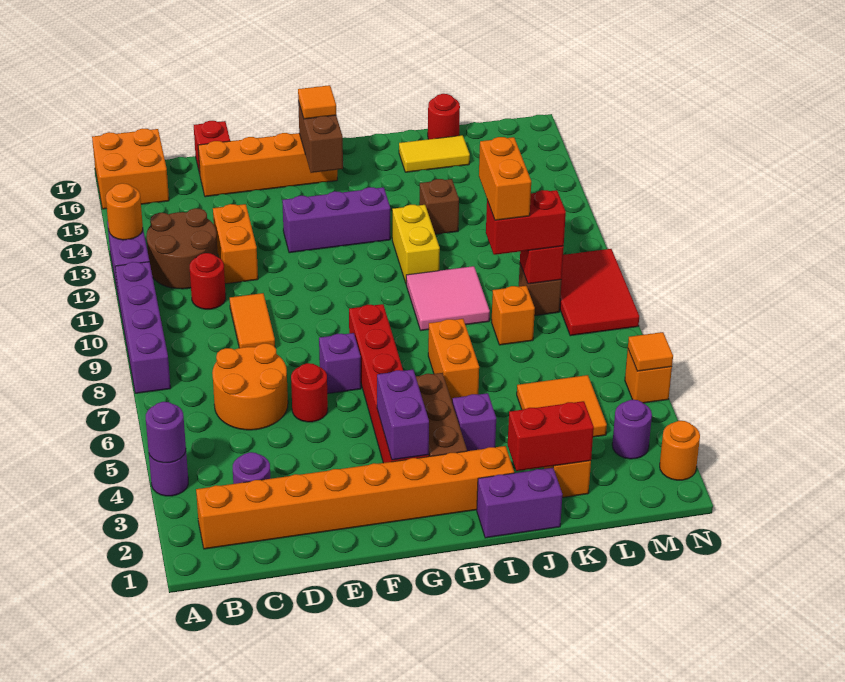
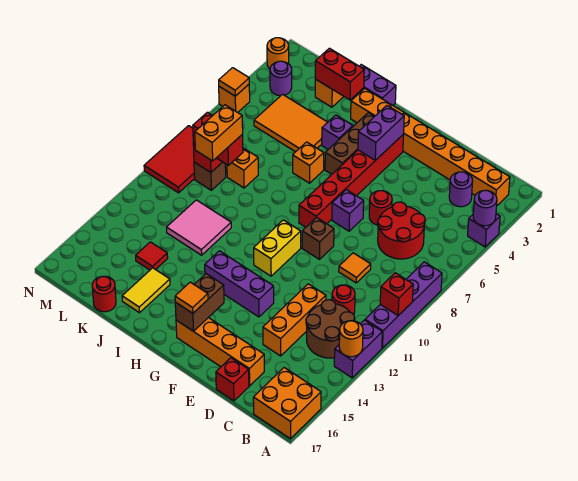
purple 1x1 round brick [149,452,188,496] -> purple 1x1 brick [468,214,500,247]
none -> red 1x1 brick [380,273,413,316]
orange 2x2 round brick [212,343,288,430] -> red 2x2 round brick [378,202,425,259]
orange 1x2 tile [230,293,275,348] -> orange 1x1 tile [339,253,371,283]
orange 1x2 brick [213,204,258,284] -> orange 1x3 brick [263,284,326,356]
orange 1x2 brick [428,319,479,401] -> orange 1x1 brick [293,142,324,183]
pink 2x2 tile [406,266,490,330] -> pink 2x2 tile moved to [166,200,231,255]
yellow 1x2 brick [392,205,440,283] -> yellow 1x2 brick moved to [254,220,301,276]
brown 1x1 brick [419,179,459,234] -> brown 1x1 brick moved to [302,217,334,259]
yellow 1x2 tile [399,135,470,172] -> yellow 1x2 tile turned to [122,268,170,313]
orange 2x2 tile [517,375,607,437] -> orange 2x3 tile [254,94,328,152]
none -> red 1x1 tile [136,242,168,270]

